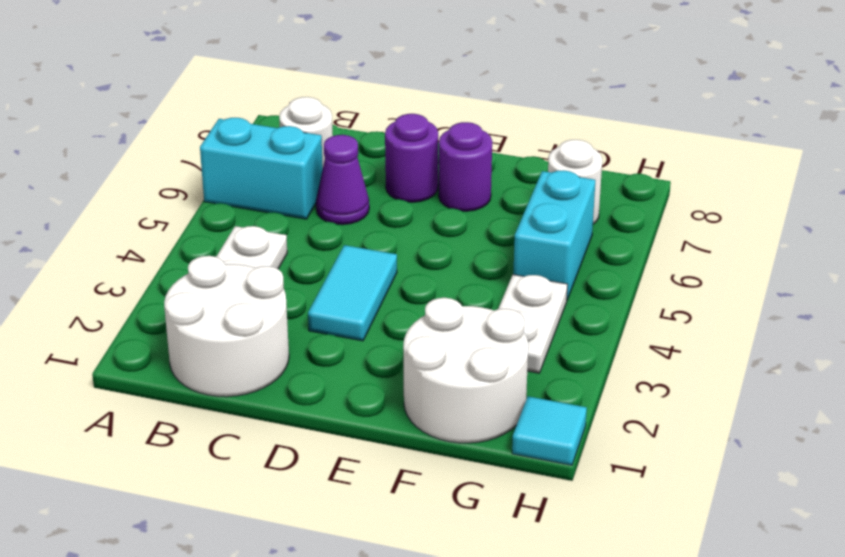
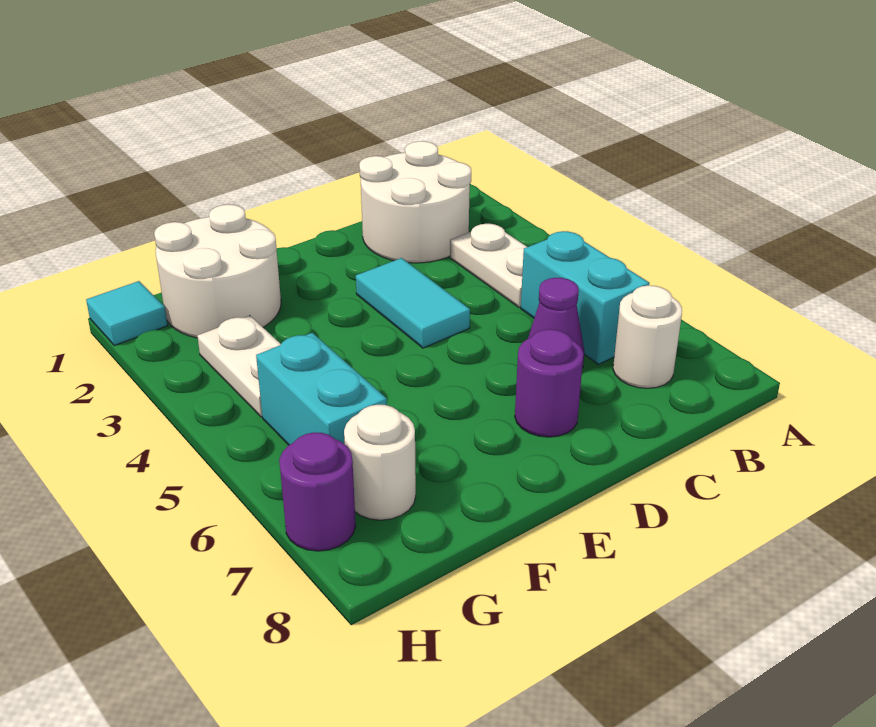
cyan 1x2 brick [200,118,323,219] -> cyan 1x2 brick turned to [521,231,649,364]
purple 1x1 round brick [439,122,492,211] -> purple 1x1 round brick moved to [279,432,356,551]

